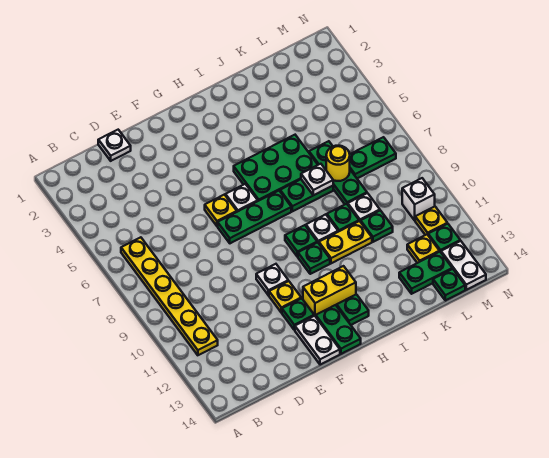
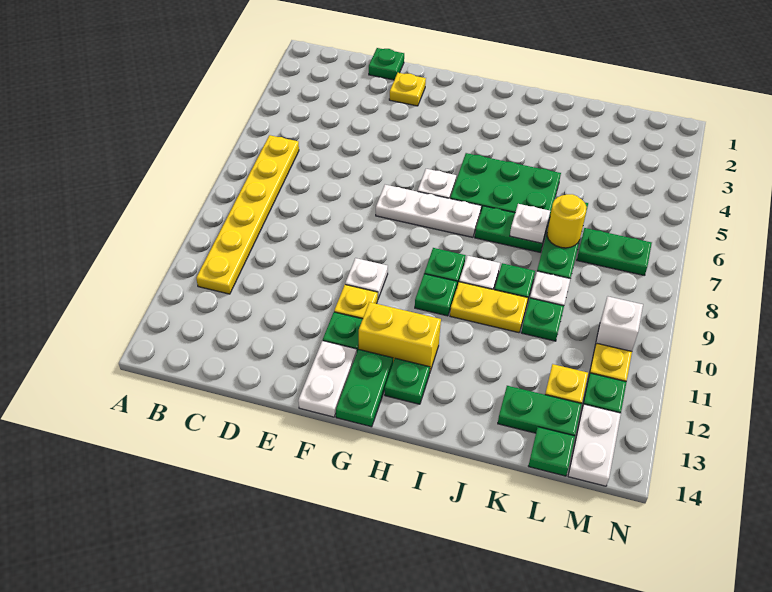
white 1x1 plate [98,130,131,161] -> green 1x1 plate [369,48,404,80]
yellow 1x1 plate [205,195,237,226] -> yellow 1x1 plate moved to [389,73,426,106]
green 1x3 plate [218,191,291,243] -> white 1x3 plate [376,185,481,237]

